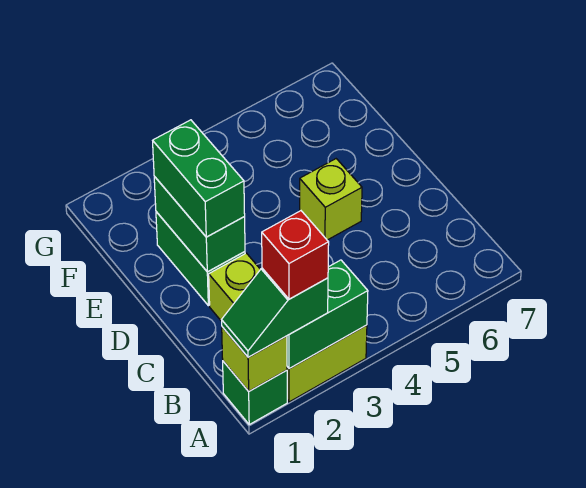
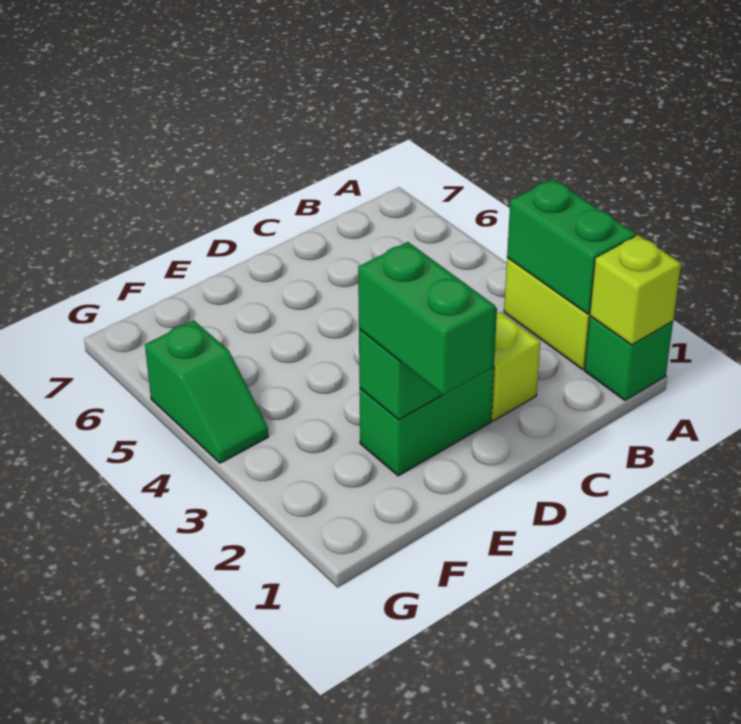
green 1x2 slope [222,268,328,357] -> green 1x2 slope moved to [145,320,268,463]
red 1x1 brick [262,211,329,299] -> none
green 1x2 brick [153,120,245,237] -> green 1x2 brick turned to [358,242,495,395]
lime 1x1 brick [300,159,362,240] -> none

